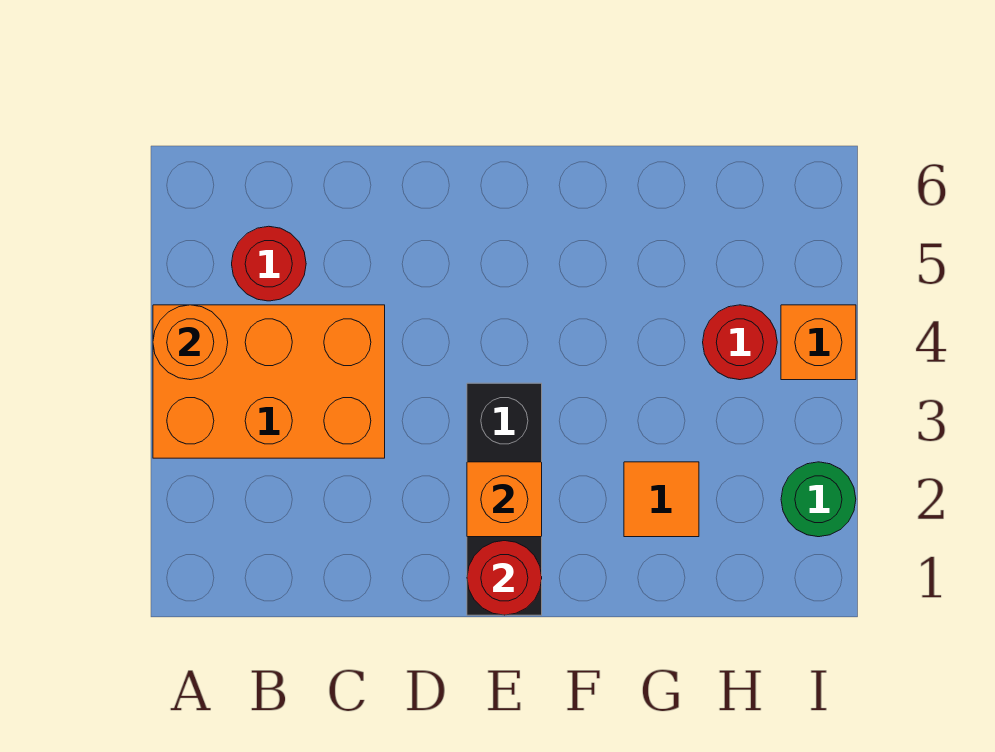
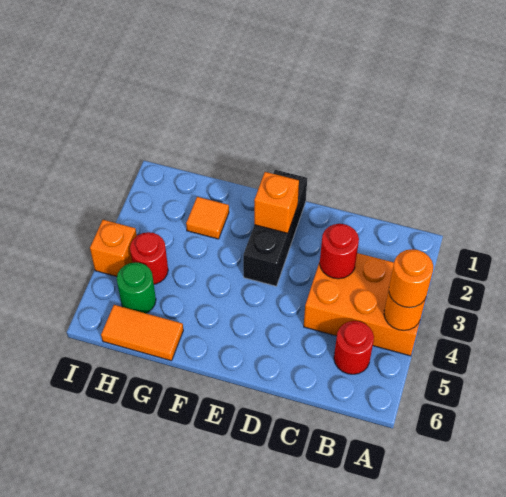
none -> orange 1x1 round brick [389,249,433,308]
red 1x1 round brick [467,541,542,615] -> red 1x1 round brick moved to [320,224,359,279]
none -> orange 1x2 tile [101,305,183,361]
green 1x1 round brick [781,462,856,537] -> green 1x1 round brick moved to [117,262,156,313]

